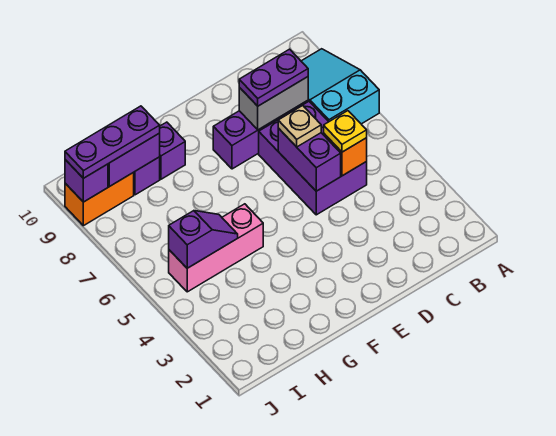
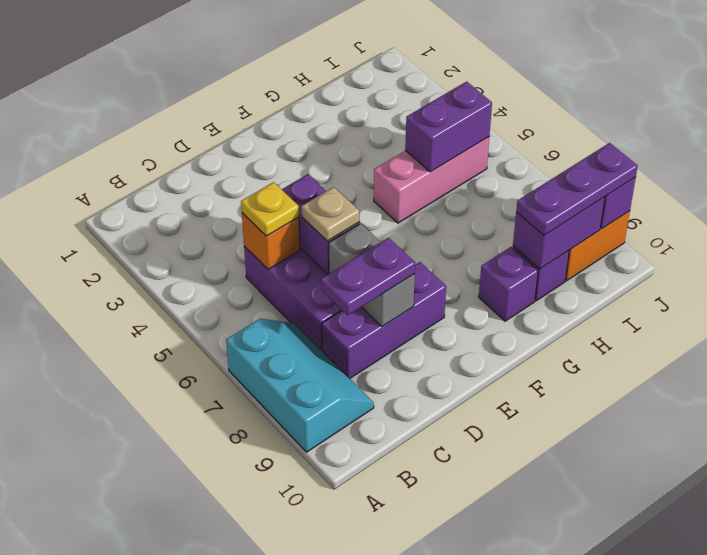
cyan 2x3 slope [301,49,379,124] -> cyan 2x3 slope turned to [226,319,374,452]
grey 1x2 brick [239,77,308,130] -> grey 1x2 brick turned to [329,223,415,326]
purple 1x2 slope [169,211,238,268] -> purple 1x2 brick [405,81,492,172]

